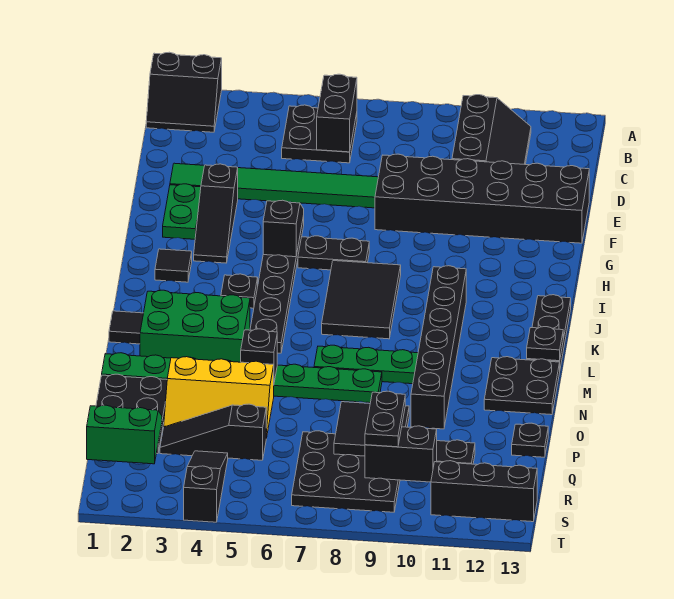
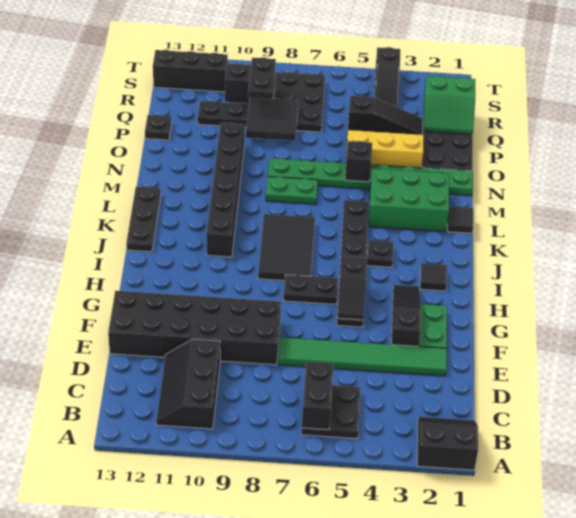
black 1x1 plate [527,327,563,361] -> none
green 1x3 plate [314,345,418,384] -> green 1x2 plate [266,176,318,204]
black 2x2 plate [484,357,560,415] -> none

